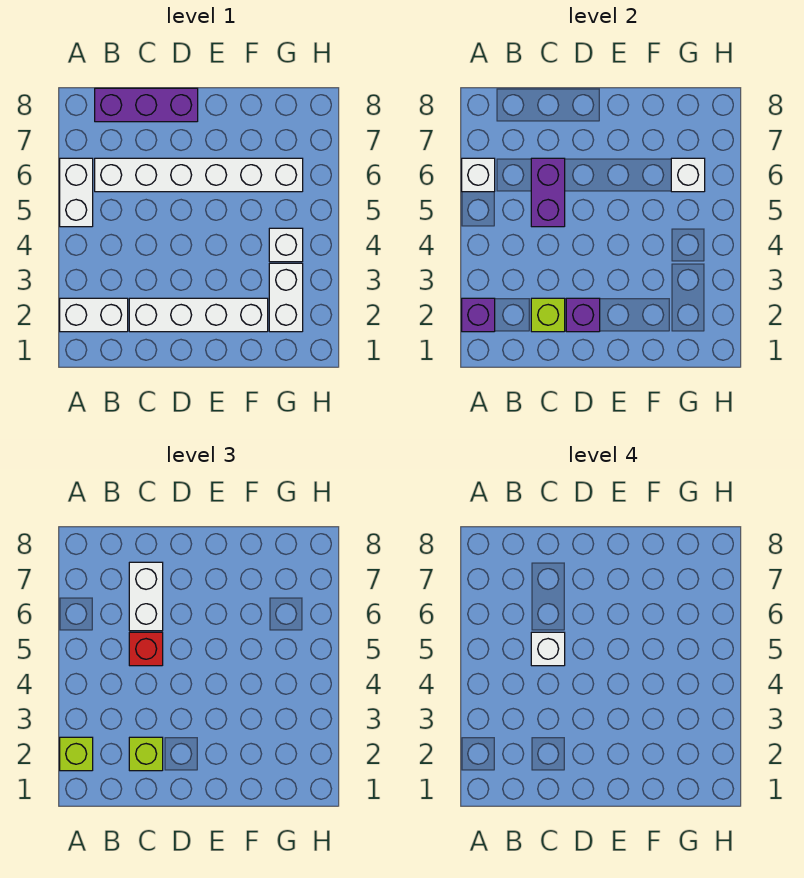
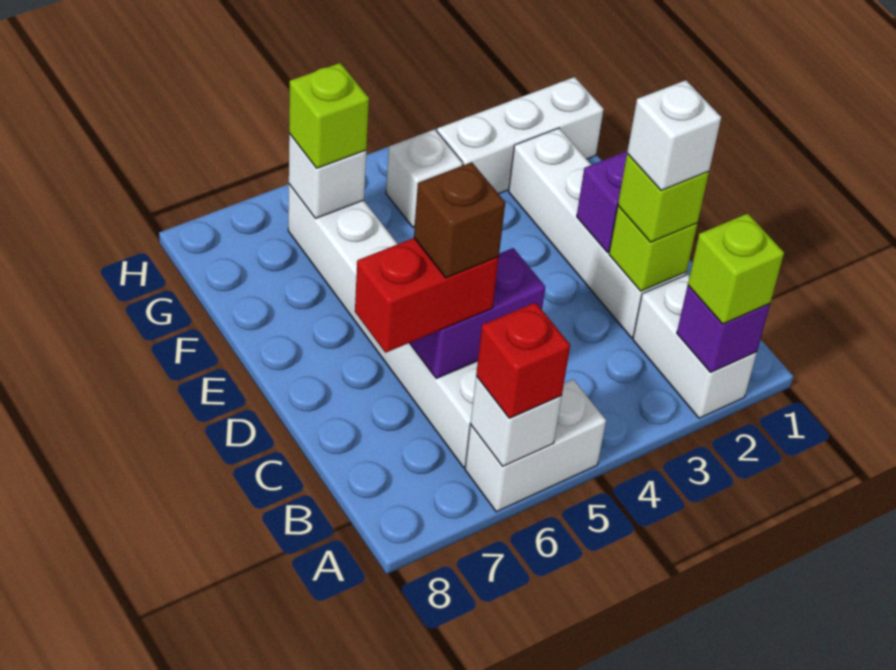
purple 1x3 brick [95,88,198,122] -> none
red 1x1 brick [129,632,163,666] -> red 1x1 brick moved to [476,303,570,418]
white 1x1 brick [531,632,565,666] -> white 1x1 brick moved to [627,80,721,190]
white 1x2 brick [129,562,163,631] -> red 1x2 brick [355,238,499,353]
none -> brown 1x1 brick [414,162,505,278]
white 1x2 brick [269,263,303,332] -> white 1x3 brick [437,77,604,194]
none -> lime 1x1 brick [289,63,369,168]

